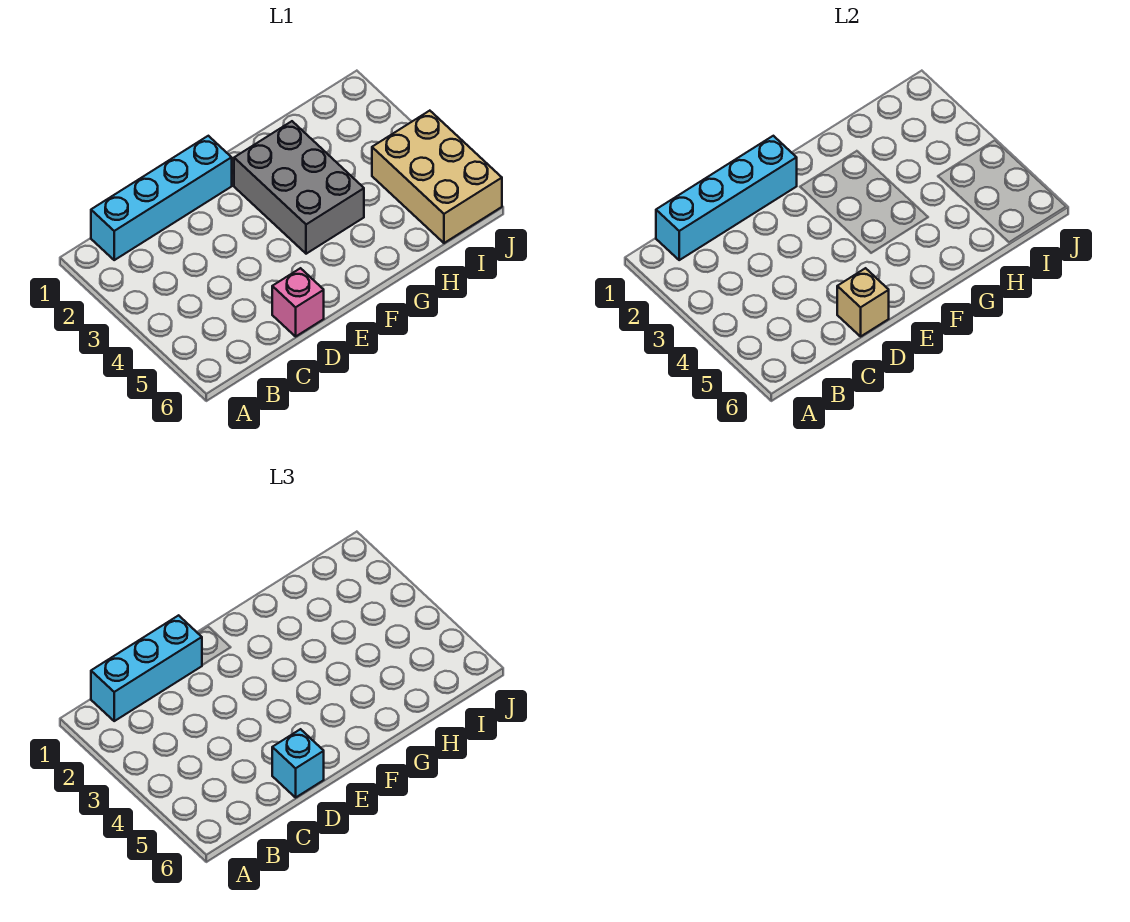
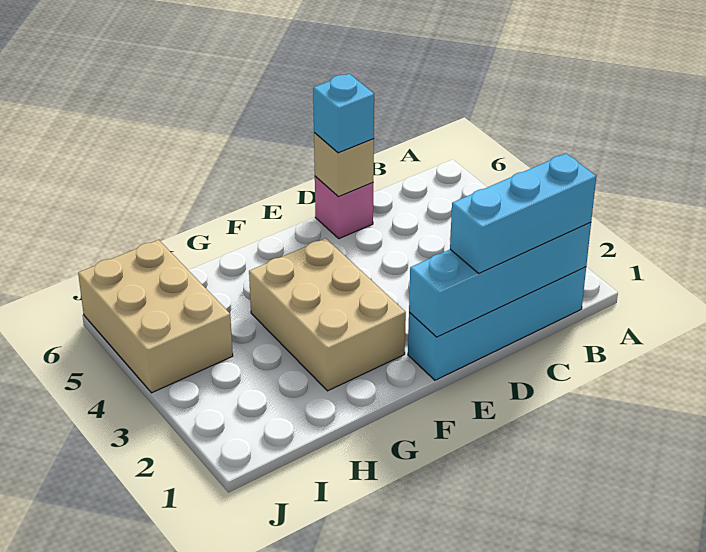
grey 2x3 brick [234,121,364,254] -> tan 2x3 brick [249,238,406,391]

